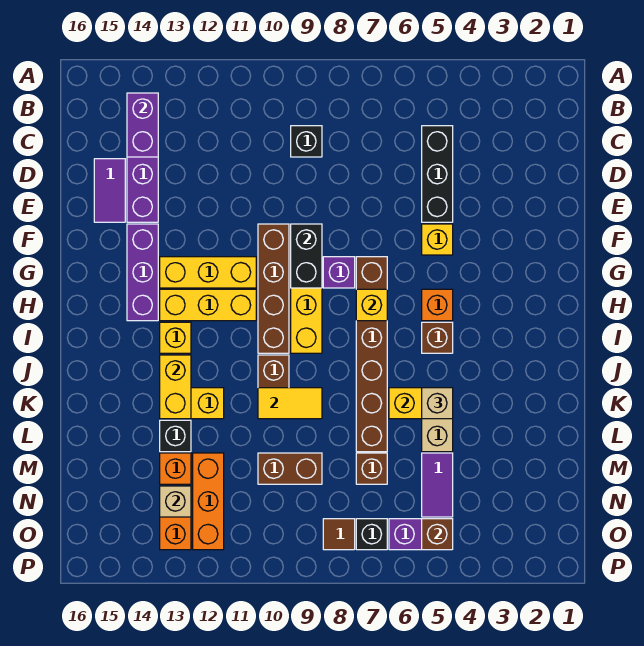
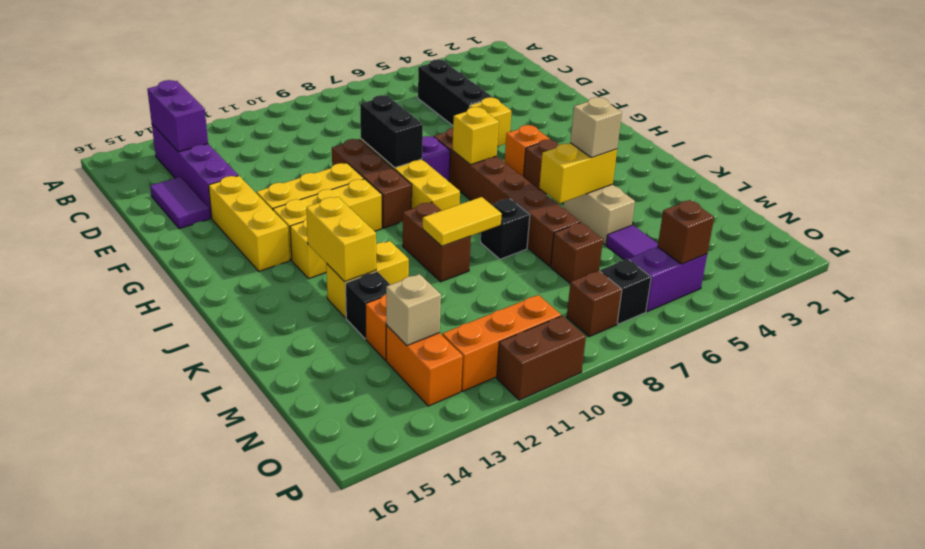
black 1x1 brick [291,126,322,157] -> black 1x1 brick moved to [481,199,530,259]
brown 1x4 brick [258,224,289,353] -> brown 1x3 brick [332,139,412,228]
purple 1x3 brick [127,224,158,321] -> yellow 1x3 brick [209,176,290,271]
brown 1x2 brick [258,453,322,484] -> brown 1x2 brick moved to [497,316,586,400]
orange 1x3 brick [193,453,224,550] -> orange 1x3 brick turned to [442,295,561,391]
brown 1x1 tile [323,519,355,550] -> brown 1x1 brick [567,271,622,337]

